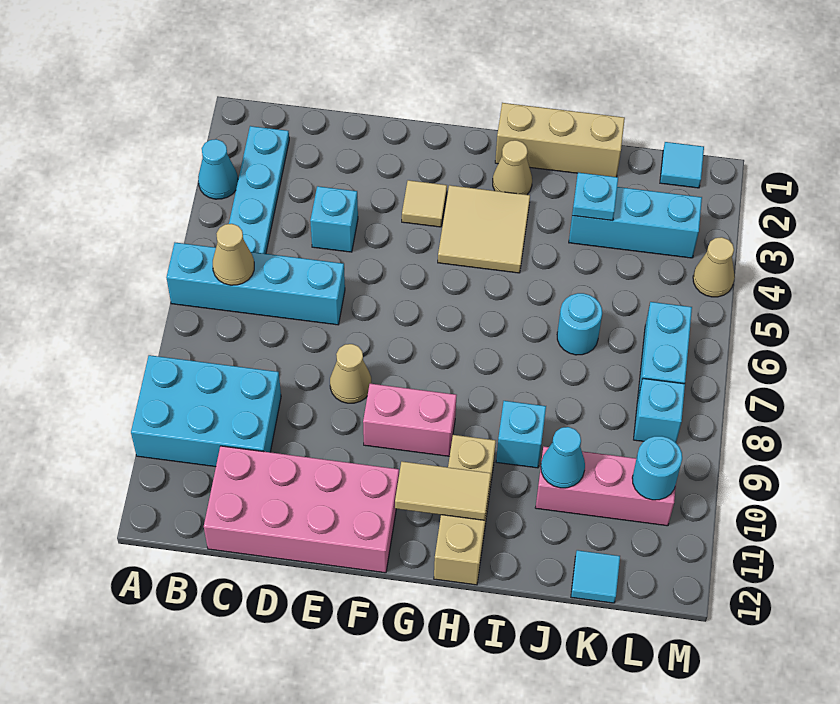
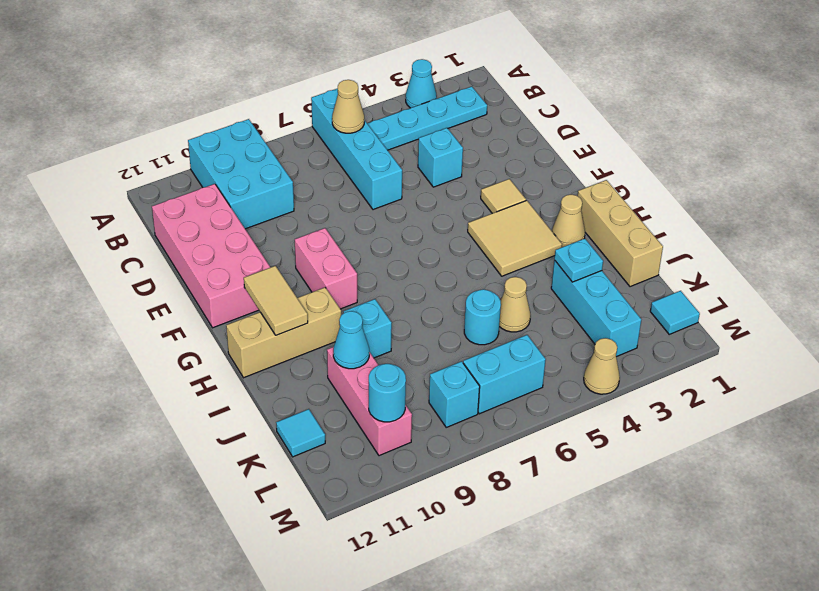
tan 1x1 cone [330,344,371,403] -> tan 1x1 cone moved to [499,277,530,332]

